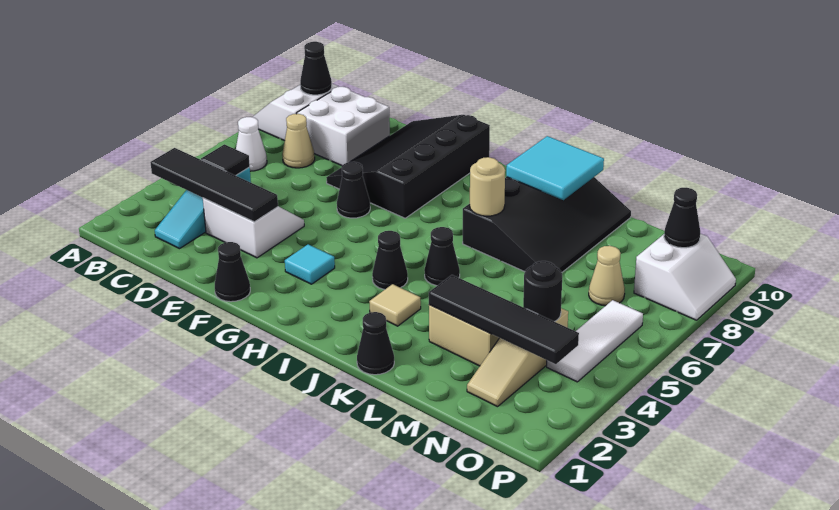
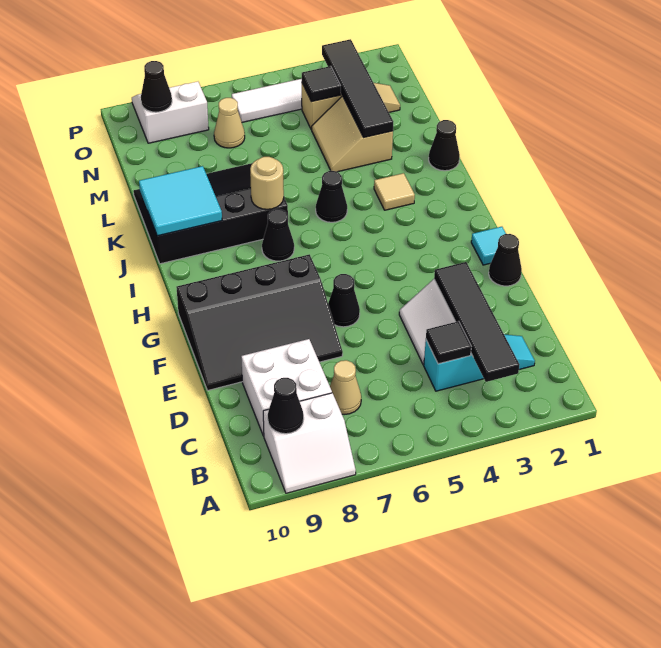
white 1x1 cone [236,117,267,171] -> none
cyan 1x1 tile [285,244,335,284] -> cyan 1x1 tile moved to [471,227,506,265]
black 1x1 cone [372,231,408,289] -> black 1x1 cone moved to [262,209,294,261]
black 1x1 round brick [523,261,562,322] -> black 1x1 tile [302,66,341,102]

